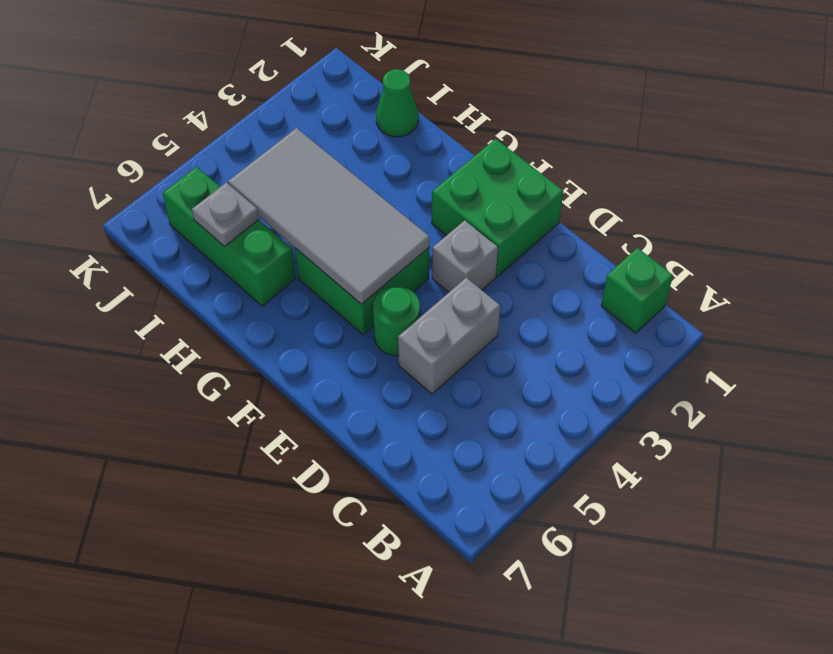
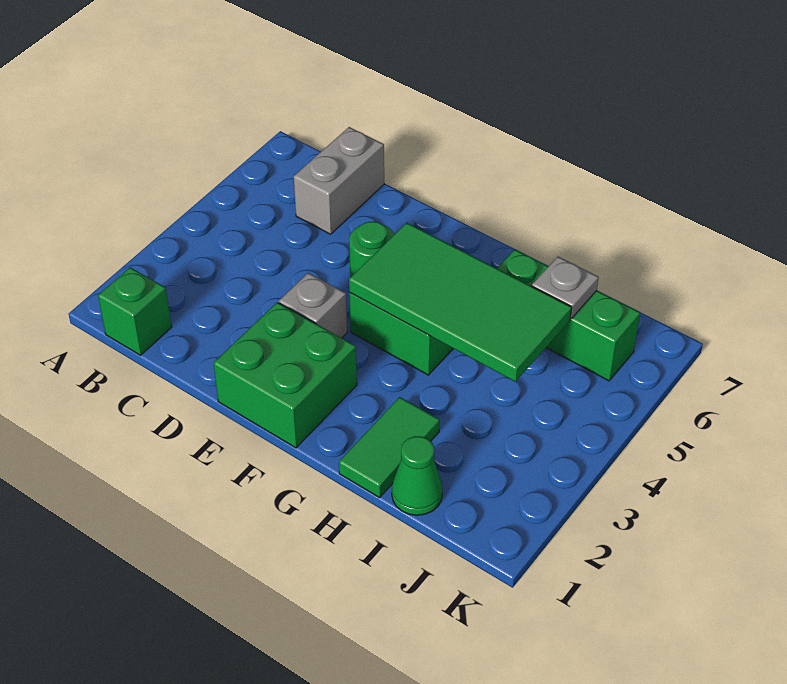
grey 1x2 brick [398,278,500,394] -> grey 1x2 brick moved to [294,127,384,234]
grey 2x4 tile [228,128,430,304] -> green 2x4 tile [349,223,572,382]
none -> green 1x2 tile [339,397,440,498]

